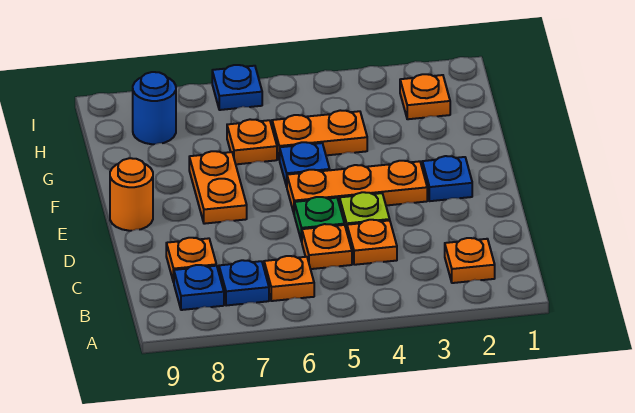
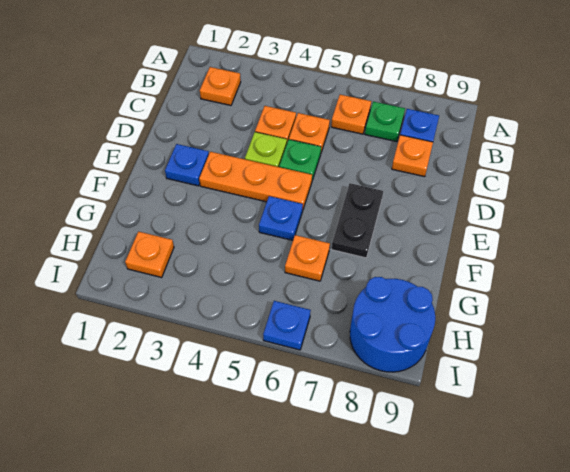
blue 1x1 plate [219,260,269,306] -> green 1x1 plate [365,102,405,142]
orange 1x2 plate [189,151,247,224] -> black 1x2 plate [332,183,383,258]
orange 1x1 round brick [110,158,153,231] -> none
orange 1x2 plate [272,110,367,160] -> none
blue 1x1 round brick [133,72,176,144] -> blue 2x2 round brick [350,277,435,372]

